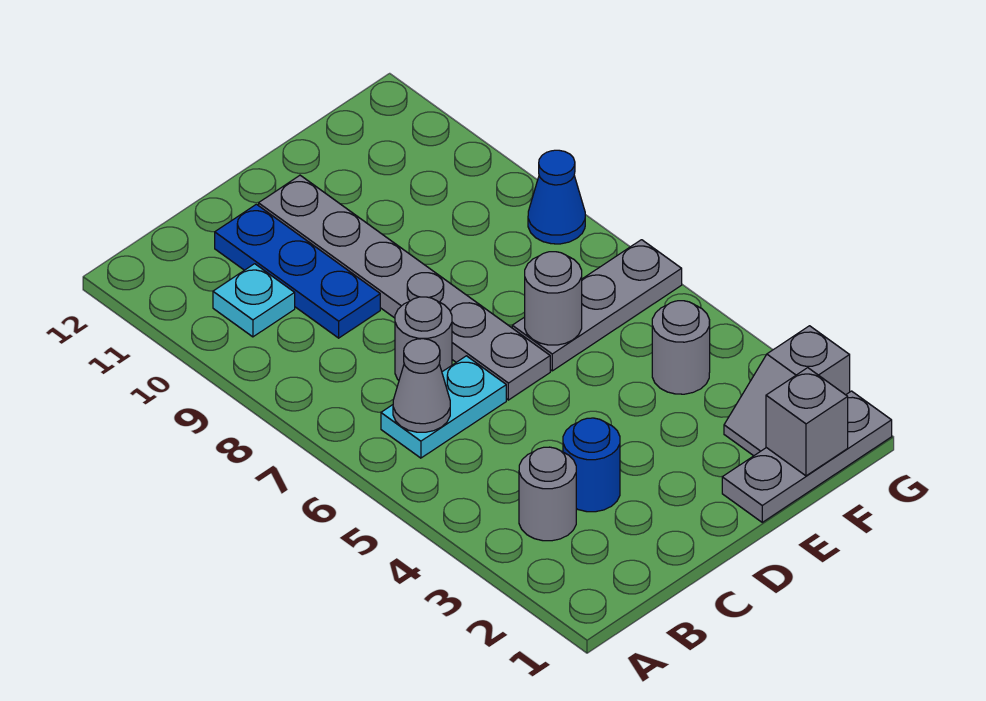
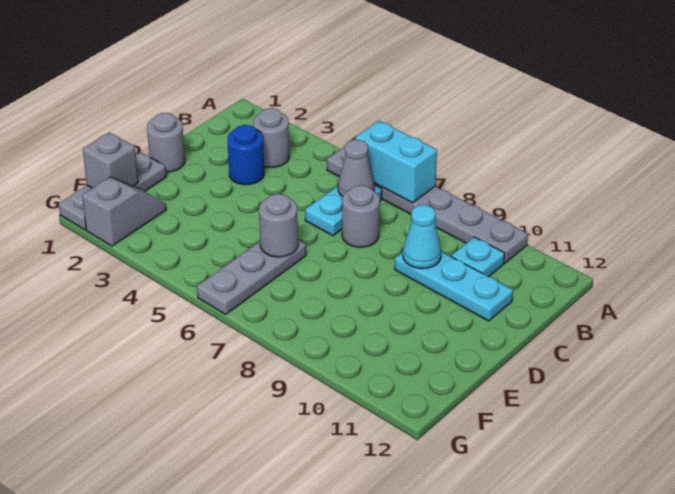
none -> cyan 1x2 brick [356,121,437,203]
blue 1x3 plate [215,204,380,338] -> cyan 1x3 plate [395,252,513,321]
none -> cyan 1x1 cone [403,205,441,269]
grey 1x6 plate [259,175,550,400] -> grey 1x6 plate moved to [327,146,528,263]
grey 1x1 round brick [652,301,710,394] -> grey 1x1 round brick moved to [147,113,185,172]
blue 1x1 cone [528,150,585,244] -> none

